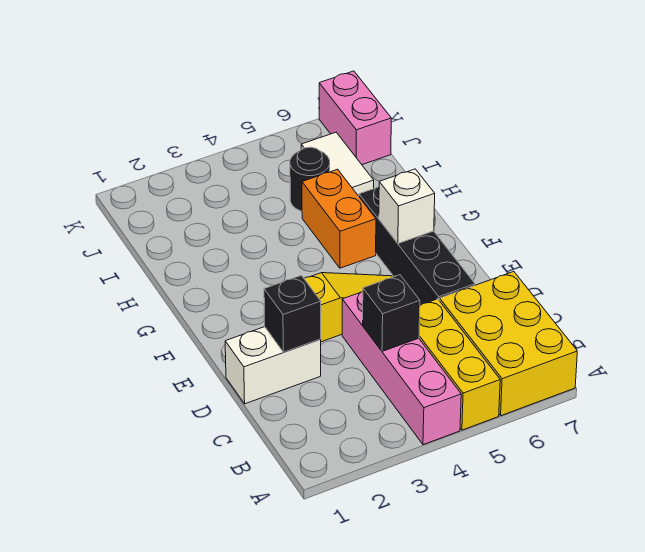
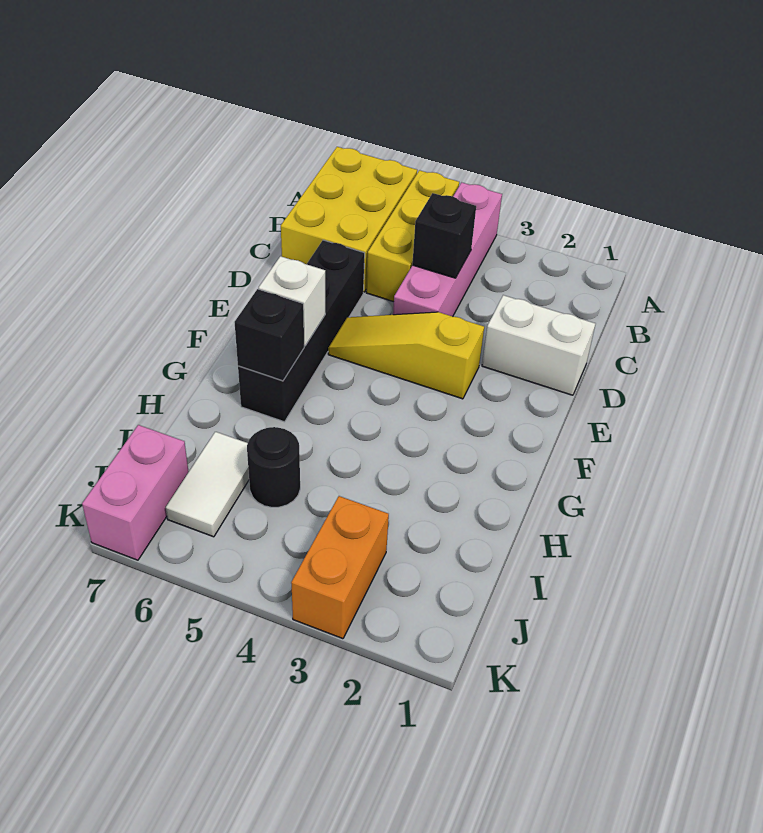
black 1x1 brick [264,276,321,352] -> black 1x1 brick moved to [235,289,304,381]
orange 1x2 brick [302,169,376,268] -> orange 1x2 brick moved to [291,496,389,639]

